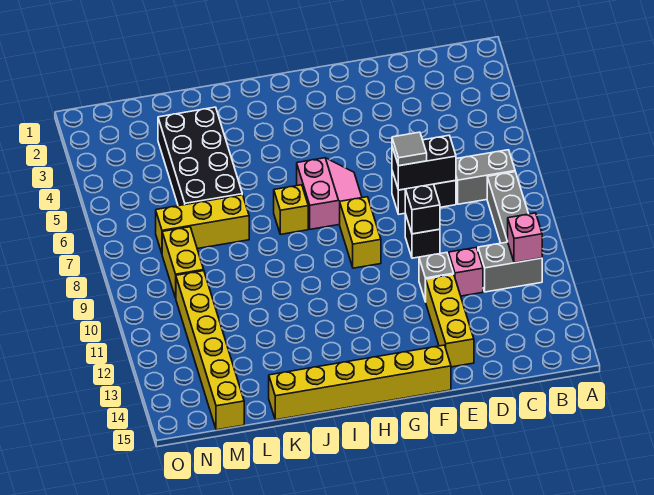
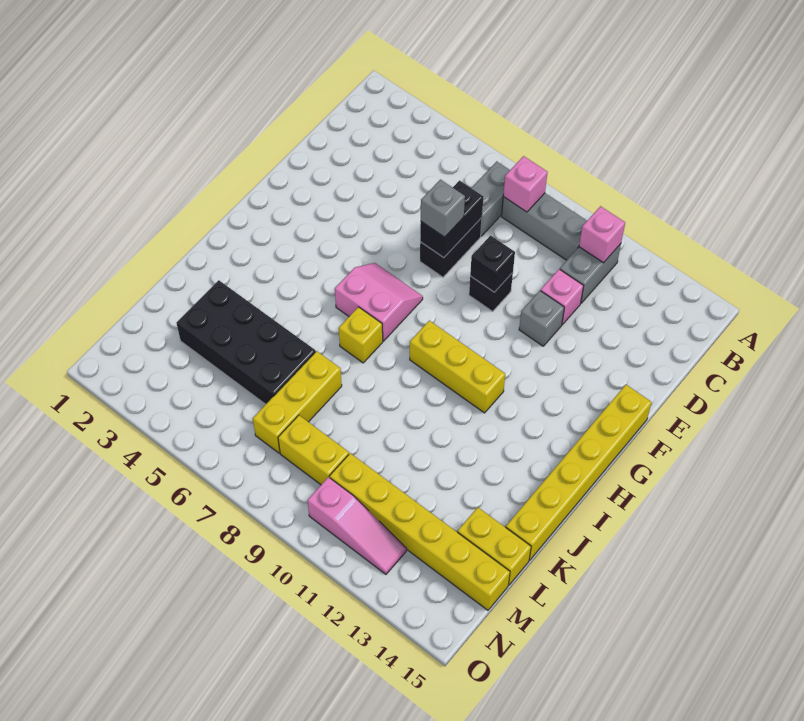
none -> pink 1x1 brick [503,156,548,212]
grey 1x1 tile [392,132,427,166] -> grey 1x1 brick [421,180,465,237]
yellow 1x3 brick [426,274,474,367] -> yellow 1x3 brick moved to [410,321,505,413]
yellow 1x2 brick [340,197,381,268] -> yellow 1x2 brick moved to [457,507,531,585]
none -> pink 1x3 slope [307,477,407,574]

